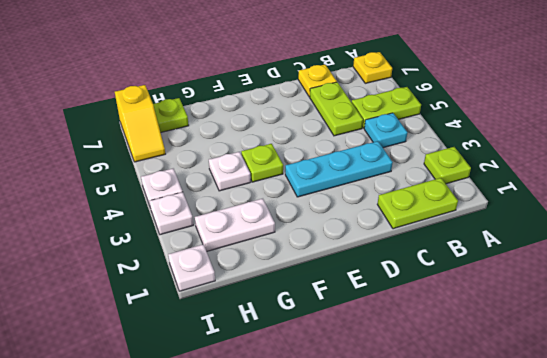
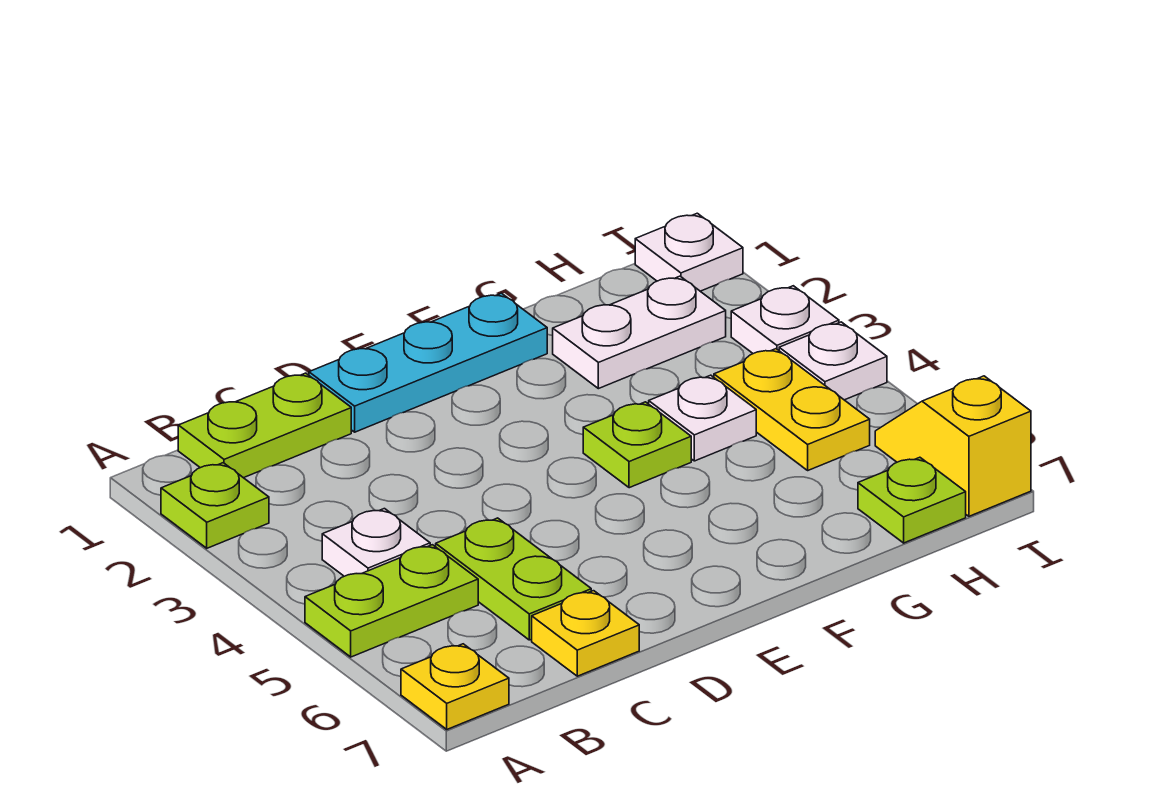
cyan 1x1 plate [364,113,408,148] -> white 1x1 plate [322,509,430,576]
cyan 1x3 plate [285,141,393,197] -> cyan 1x3 plate moved to [309,293,547,432]
none -> yellow 1x2 plate [714,349,870,470]

